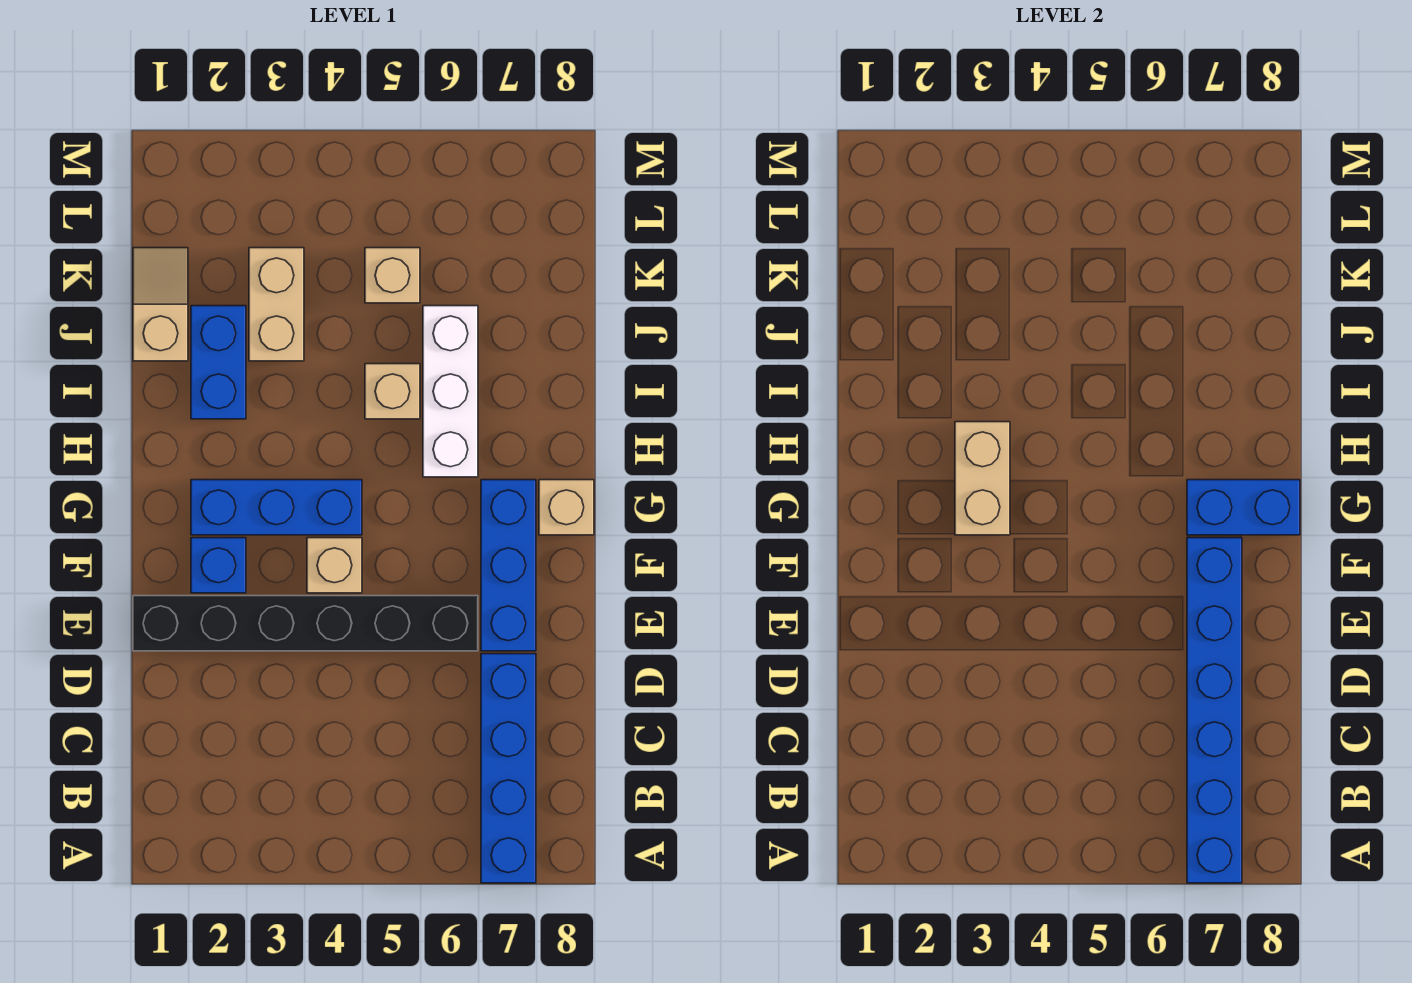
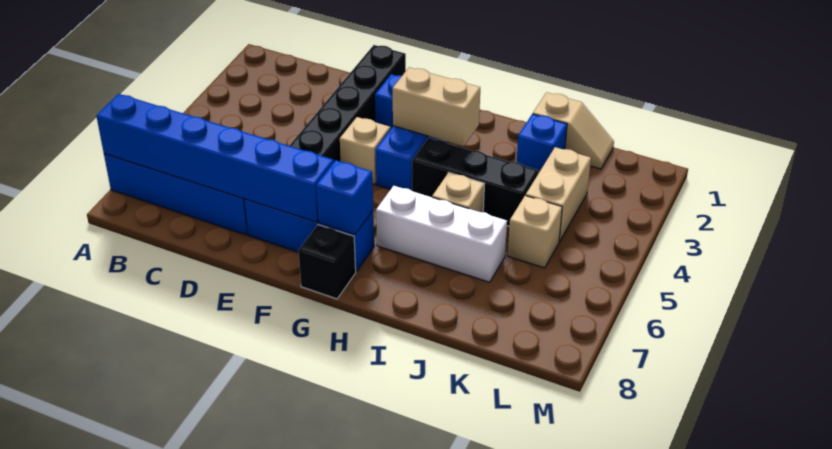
blue 1x2 brick [1187,480,1300,535] -> blue 1x1 brick [316,160,373,234]
tan 1x1 brick [539,480,594,535] -> black 1x1 brick [298,225,356,299]
none -> black 1x3 brick [412,138,538,226]
blue 1x2 brick [191,306,246,419] -> blue 1x1 brick [517,114,567,174]
tan 1x2 brick [249,248,304,361] -> tan 1x2 brick turned to [526,147,591,242]

